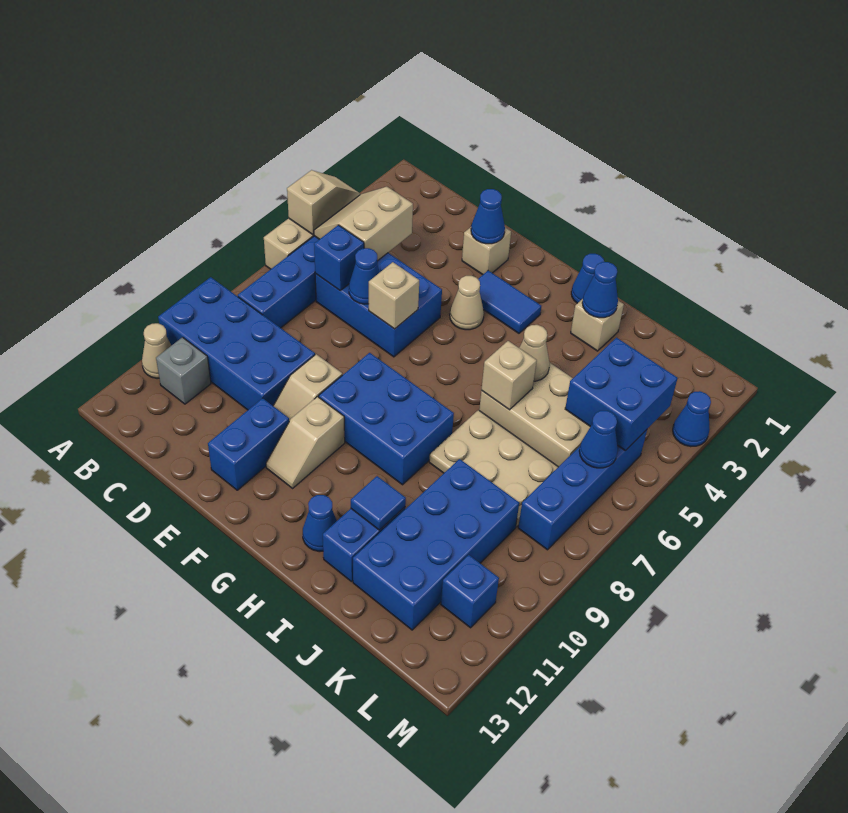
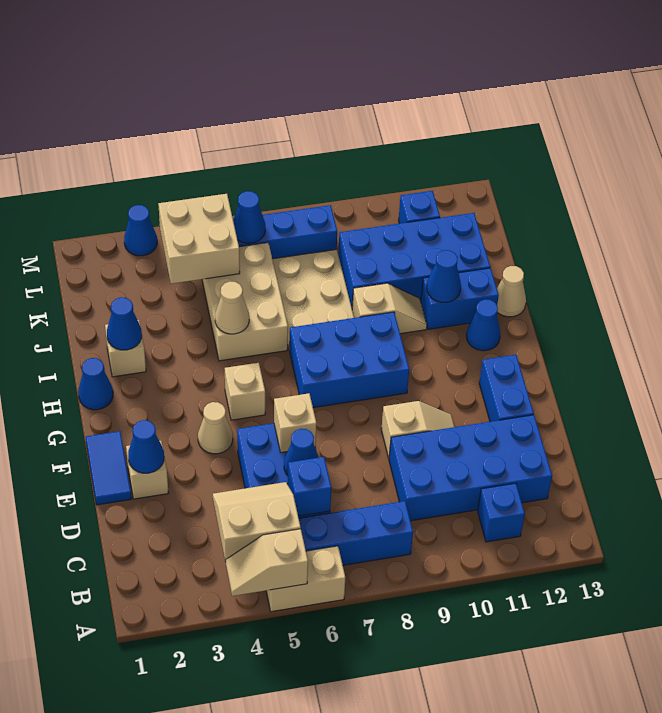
blue 2x4 brick [158,277,315,410] -> blue 2x4 brick turned to [389,415,552,521]
tan 1x1 cone [142,323,171,379] -> tan 1x1 cone moved to [497,266,526,317]
tan 2x2 slope [314,187,413,261] -> tan 2x2 slope turned to [213,482,301,562]
grey 1x1 brick [156,337,211,404] -> blue 1x1 brick [478,483,525,542]
blue 1x2 brick [208,398,289,490] -> blue 1x2 brick turned to [479,355,534,422]
blue 1x2 tile [478,271,541,333] -> blue 1x2 tile moved to [86,431,132,505]
blue 2x3 brick [319,353,454,485] -> blue 2x3 brick turned to [289,312,409,408]
tan 1x2 slope [266,397,345,488] -> tan 1x2 slope moved to [352,283,427,334]
tan 1x1 brick [481,341,537,410] -> tan 1x1 brick moved to [225,363,265,420]
blue 1x1 tile [351,476,406,530] -> blue 1x1 cone [427,250,461,302]
blue 2x2 brick [565,338,678,450] -> tan 2x2 brick [158,194,240,284]

